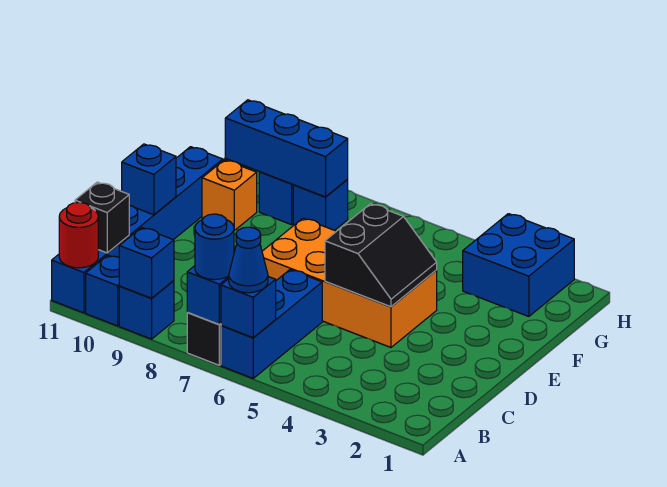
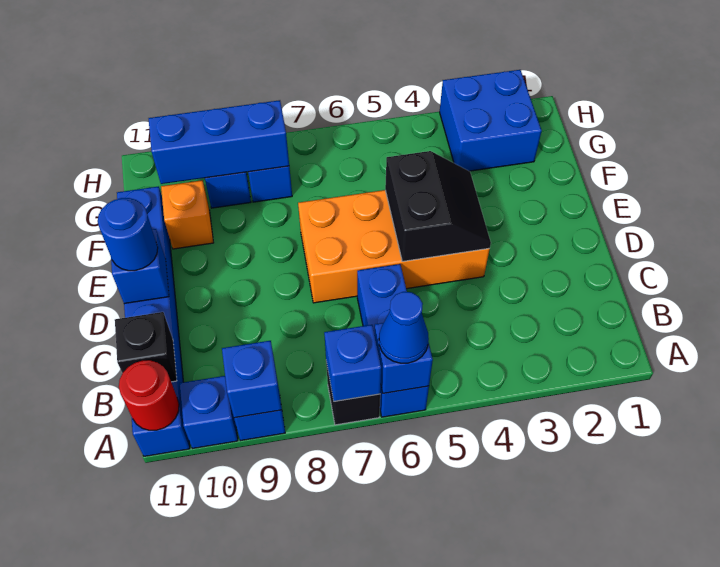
blue 1x1 round brick [195,214,234,280] -> blue 1x1 round brick moved to [98,198,158,271]

